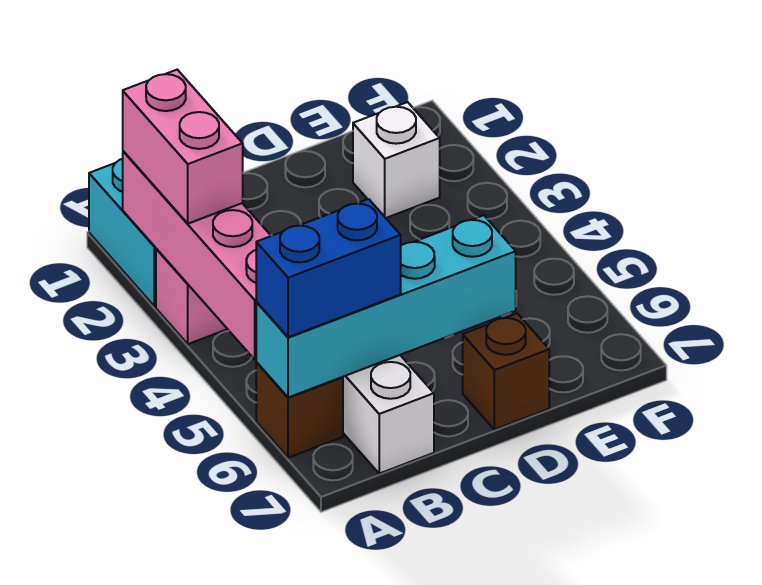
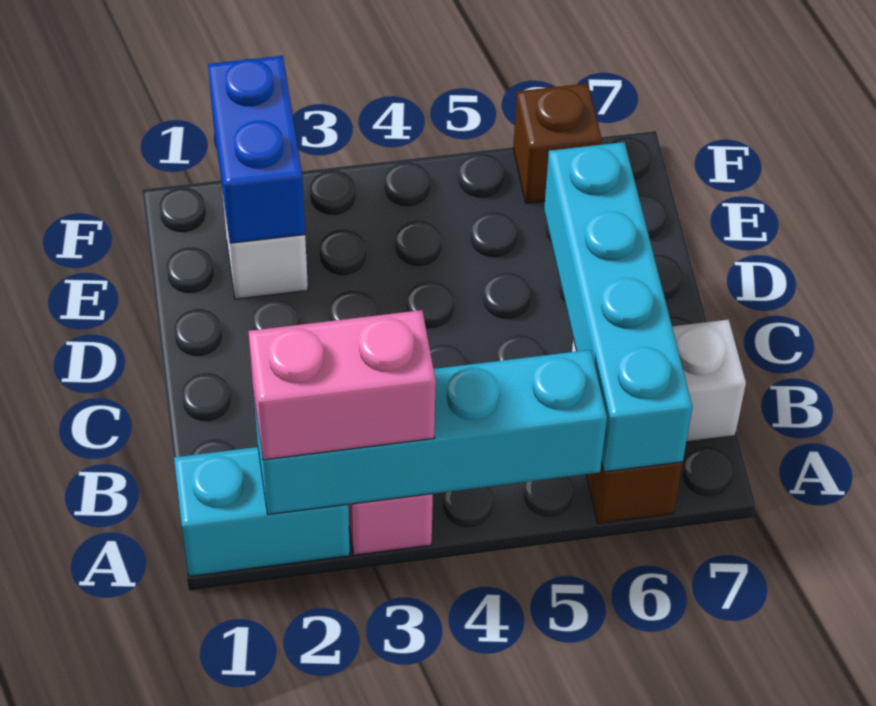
pink 1x4 brick [123,151,271,360] -> cyan 1x4 brick [254,350,607,515]
blue 1x2 brick [256,199,401,337] -> blue 1x2 brick moved to [208,56,305,243]
brown 1x1 brick [463,313,549,430] -> brown 1x1 brick moved to [513,83,602,203]

